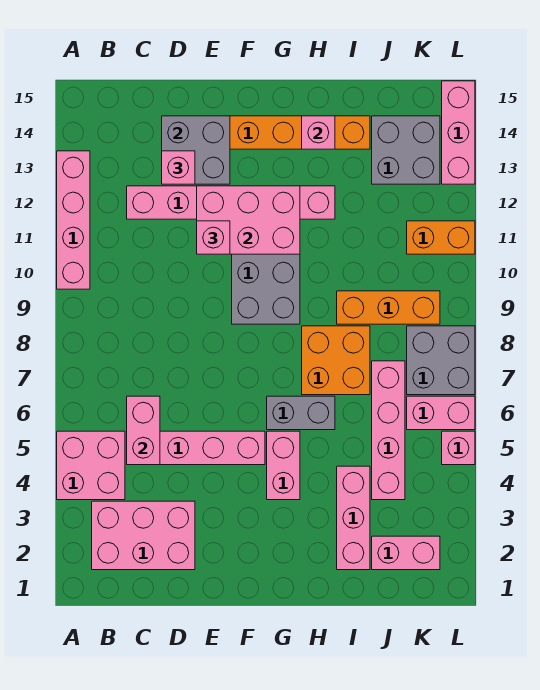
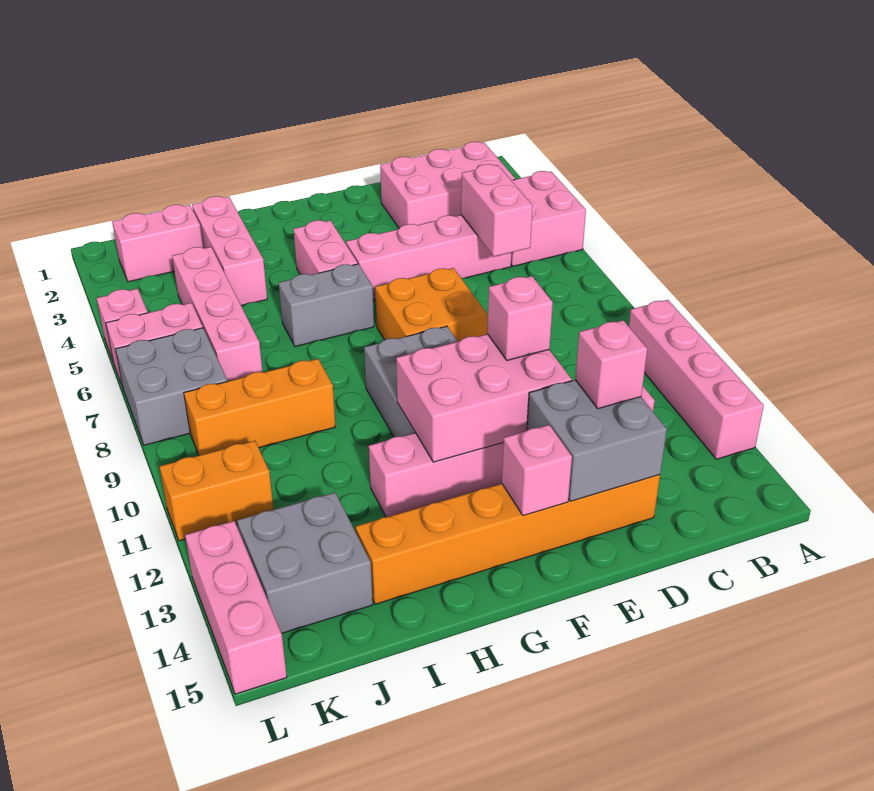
orange 2x2 brick [302,326,370,395] -> orange 2x2 brick moved to [375,268,488,342]
pink 1x1 brick [302,116,335,149] -> pink 1x1 brick moved to [502,425,572,516]

